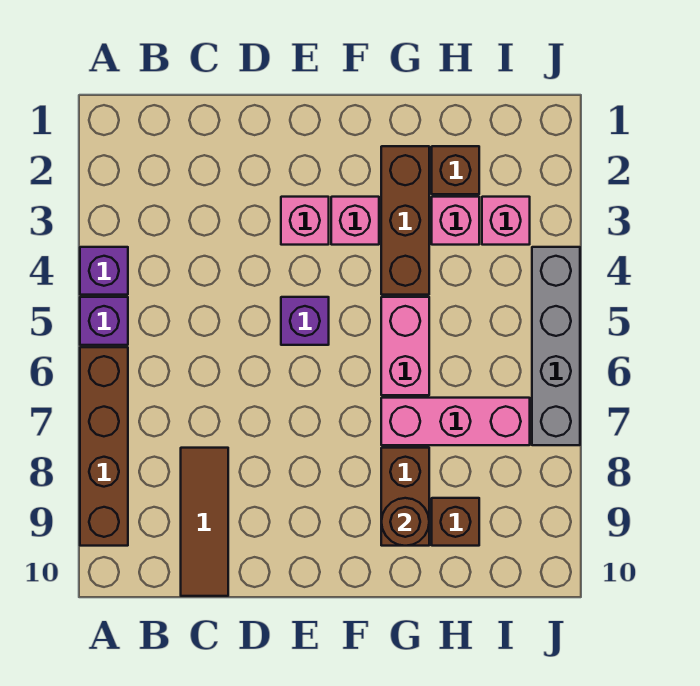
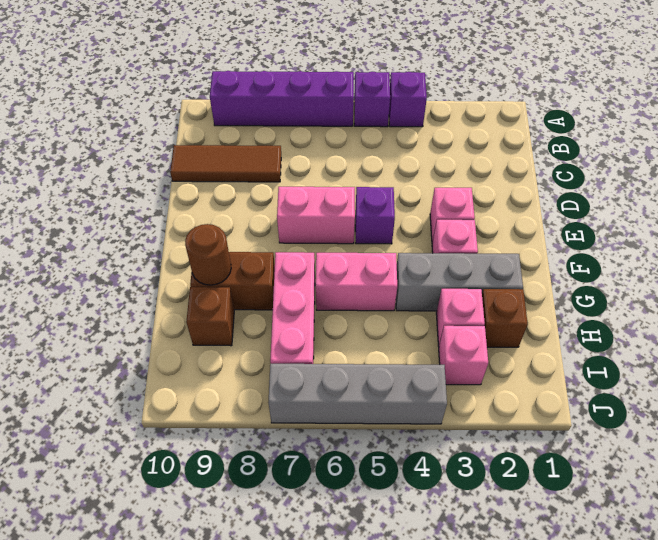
brown 1x4 brick [80,347,128,546] -> purple 1x4 brick [210,71,354,126]
none -> pink 1x2 brick [277,187,355,244]
brown 1x3 brick [381,146,429,295] -> grey 1x3 brick [396,253,523,311]

